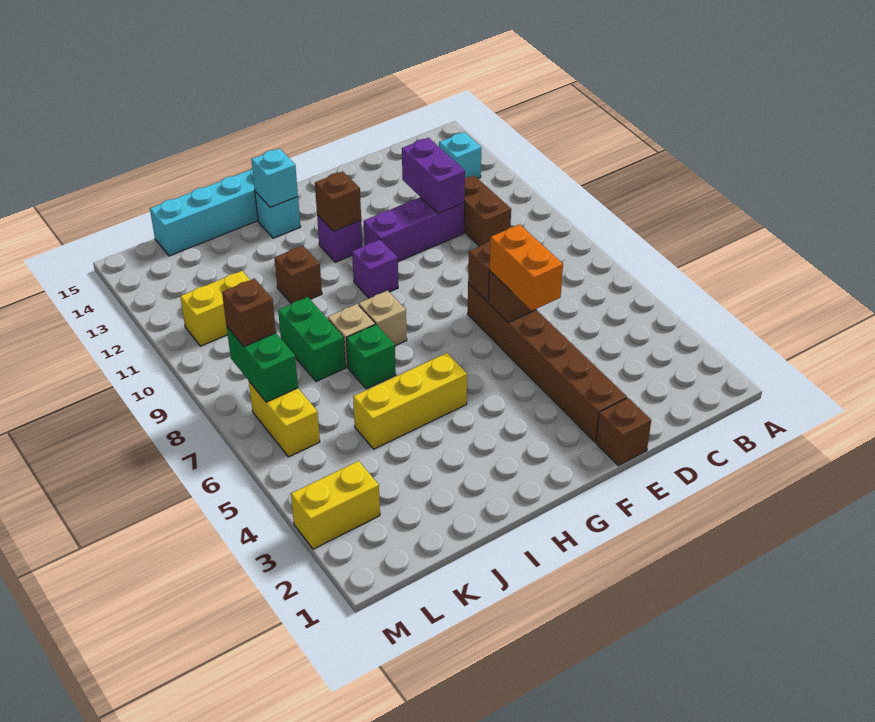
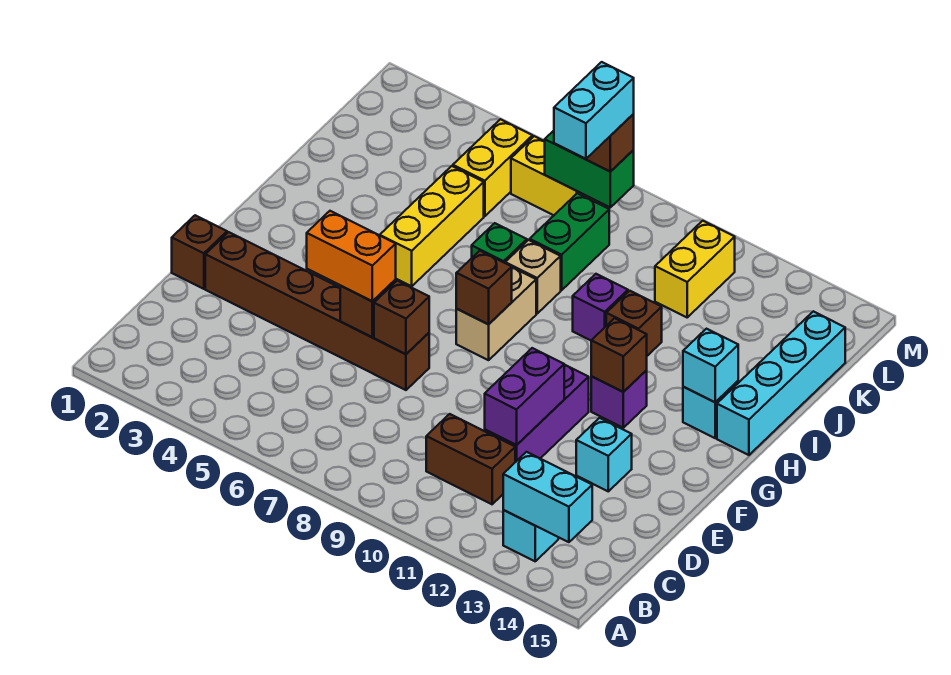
none -> cyan 1x2 brick [503,452,592,542]
purple 1x2 brick [402,138,465,214] -> purple 1x2 brick turned to [485,348,564,445]
none -> cyan 1x1 brick [576,418,632,491]
none -> brown 1x1 brick [456,251,512,324]
purple 1x1 brick [352,240,398,298] -> purple 1x1 brick moved to [573,274,628,340]
tan 1x1 brick [359,291,407,346] -> tan 1x2 brick [456,267,536,360]
green 1x2 brick [278,297,346,382] -> green 1x2 brick turned to [530,193,609,290]
none -> cyan 1x2 brick [554,62,634,159]
yellow 1x2 brick [291,461,380,549] -> yellow 1x2 brick moved to [453,119,533,216]

